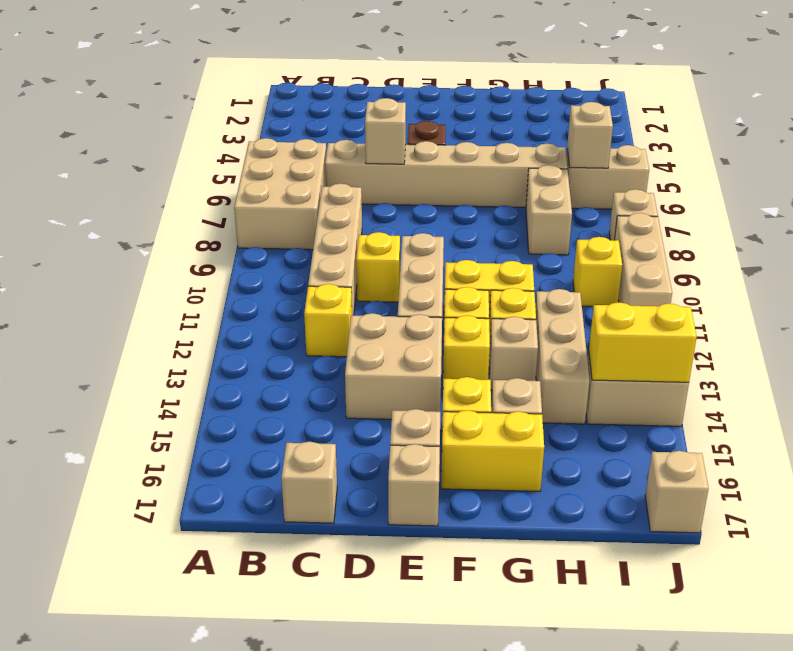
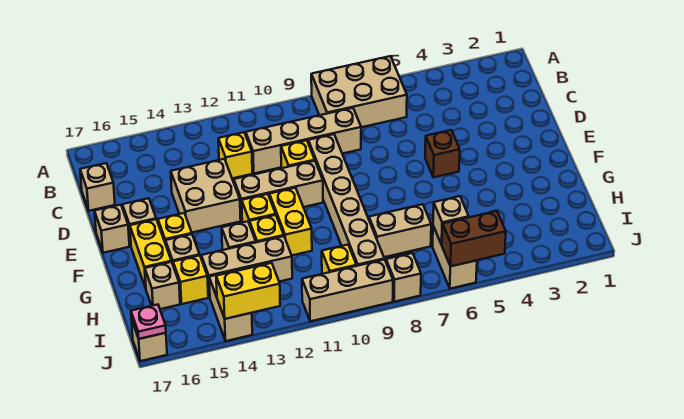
tan 1x6 brick [325,140,567,207] -> tan 1x6 brick moved to [308,134,384,266]
tan 1x1 brick [365,98,406,164] -> tan 1x1 brick moved to [145,262,180,309]
yellow 1x1 brick [443,315,490,380] -> yellow 1x1 brick moved to [173,255,208,304]
yellow 1x2 brick [589,302,697,382] -> yellow 1x2 brick turned to [216,263,280,319]
none -> brown 1x2 brick [442,211,506,266]
none -> pink 1x1 plate [131,305,166,339]

